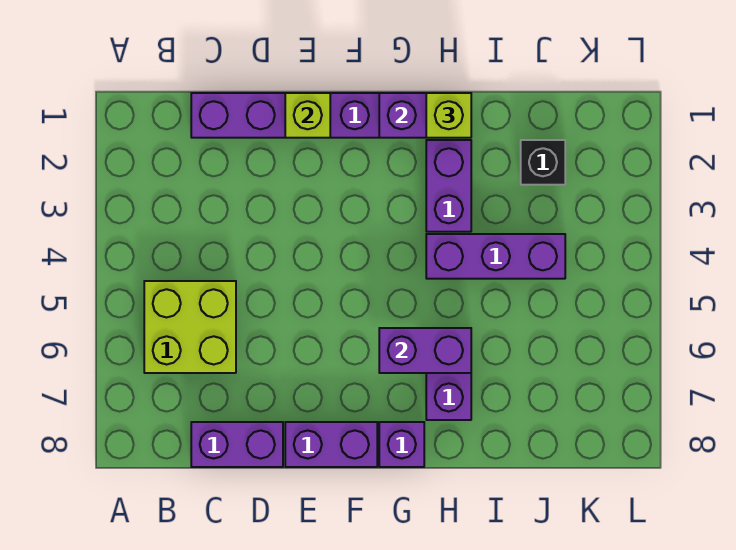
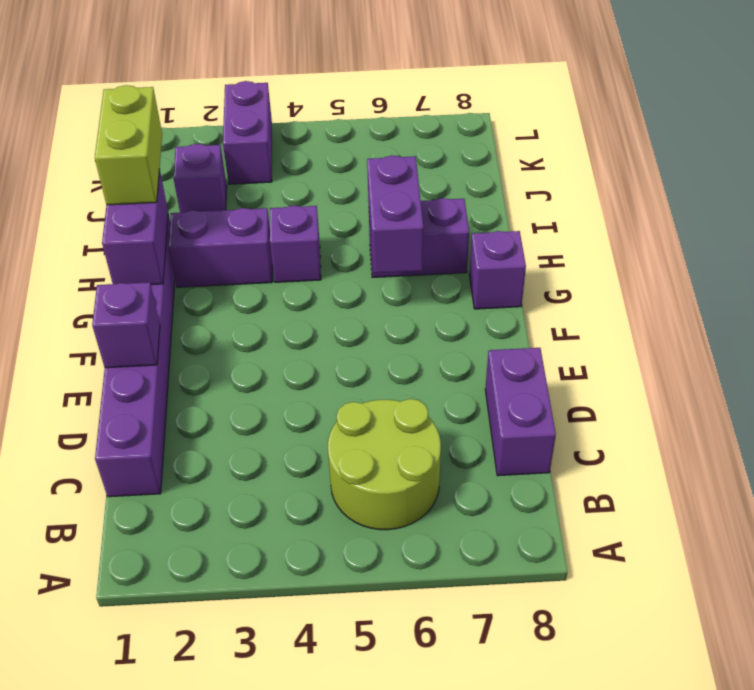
lime 2x2 brick [144,281,236,373] -> lime 2x2 round brick [328,399,441,530]
lime 1x1 brick [285,93,330,138] -> purple 1x1 brick [92,282,160,368]
purple 1x2 brick [285,422,377,467] -> purple 1x2 brick moved to [223,81,272,184]
lime 1x1 brick [426,93,471,138] -> lime 1x2 brick [95,85,162,205]
purple 1x3 brick [426,234,565,279] -> purple 1x1 brick [270,206,321,282]
black 1x1 brick [521,140,565,185] -> purple 1x1 brick [173,144,227,213]

